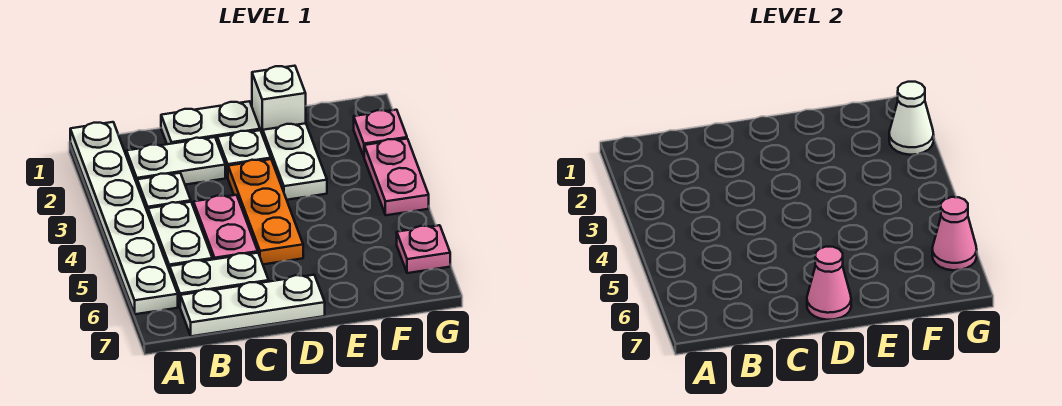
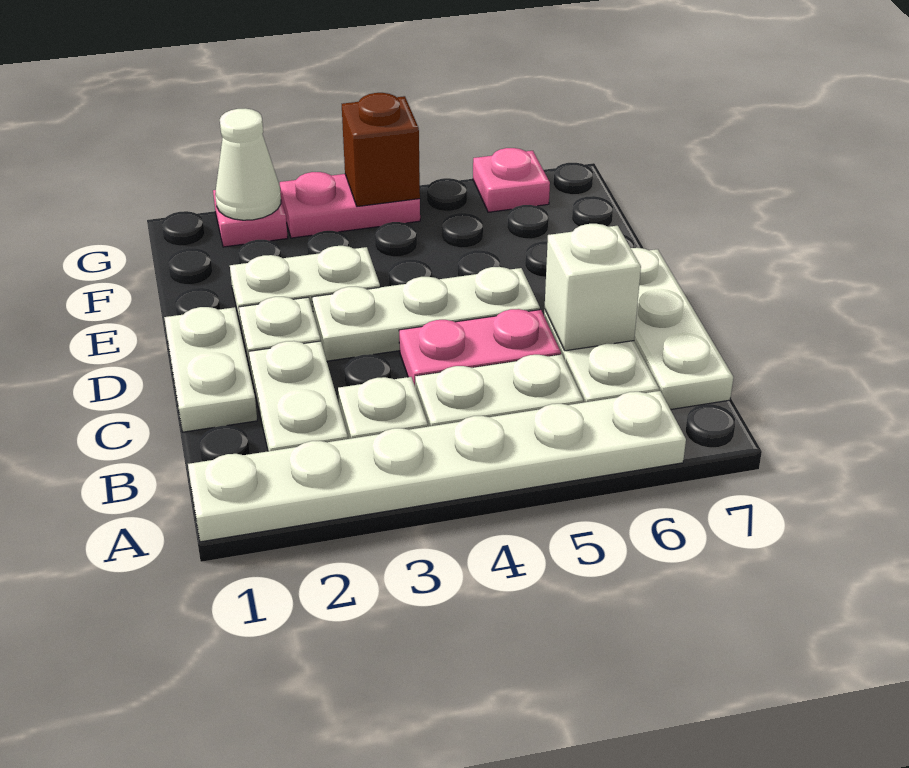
orange 1x3 plate [228,159,303,264] -> white 1x3 plate [312,267,540,361]
pink 1x1 cone [807,247,851,320] -> none
white 1x1 brick [252,66,306,135] -> white 1x1 brick moved to [545,224,641,351]
none -> brown 1x1 brick [342,93,420,207]
pink 1x1 cone [932,197,977,270] -> none

